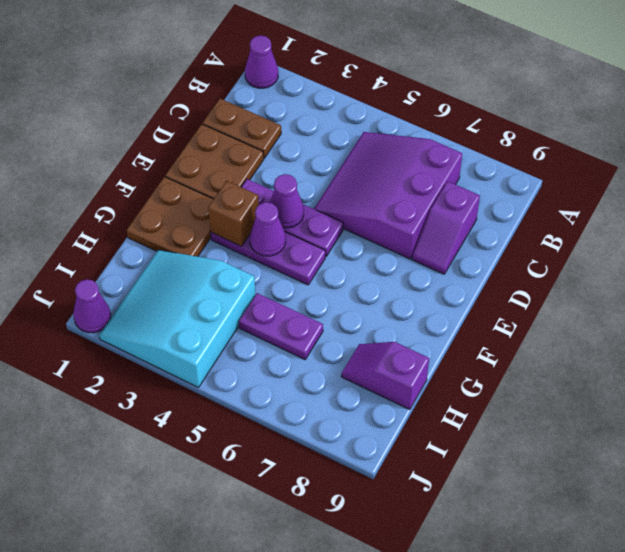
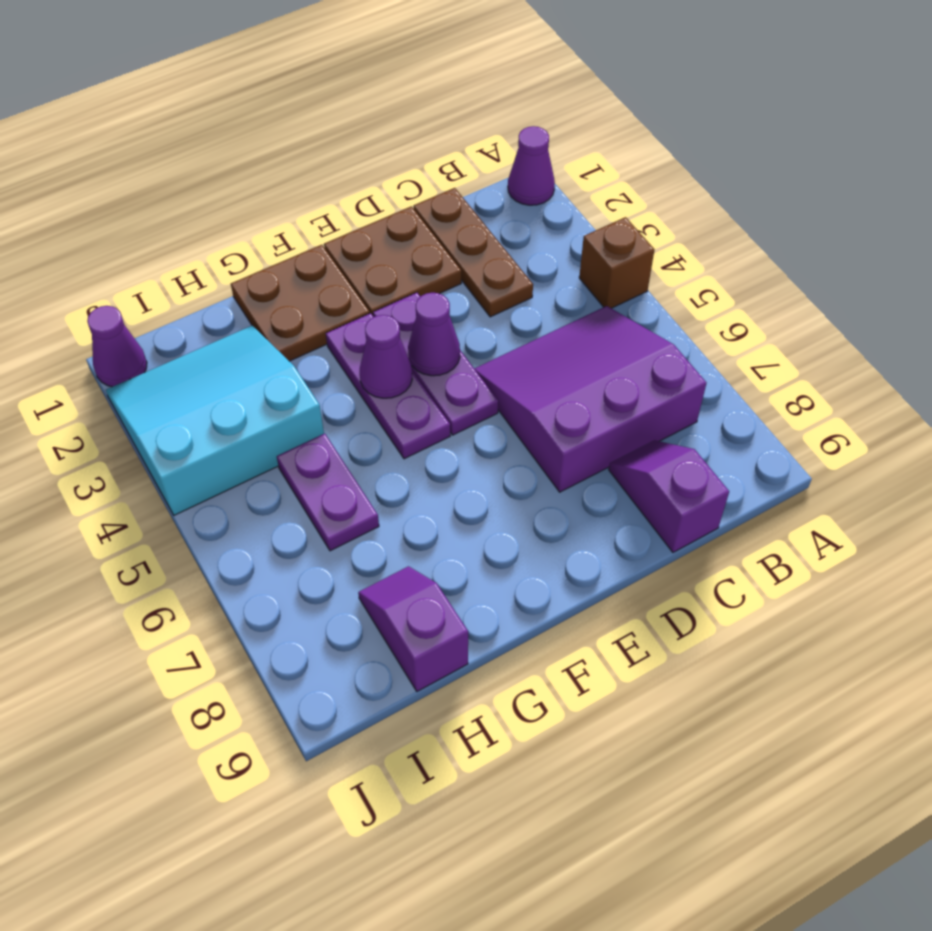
brown 1x2 plate [203,99,281,158] -> brown 1x3 plate [414,188,533,317]
purple 1x2 slope [412,181,480,274] -> purple 1x2 slope turned to [609,440,729,552]
brown 1x1 brick [208,181,259,246] -> brown 1x1 brick moved to [579,217,654,308]

